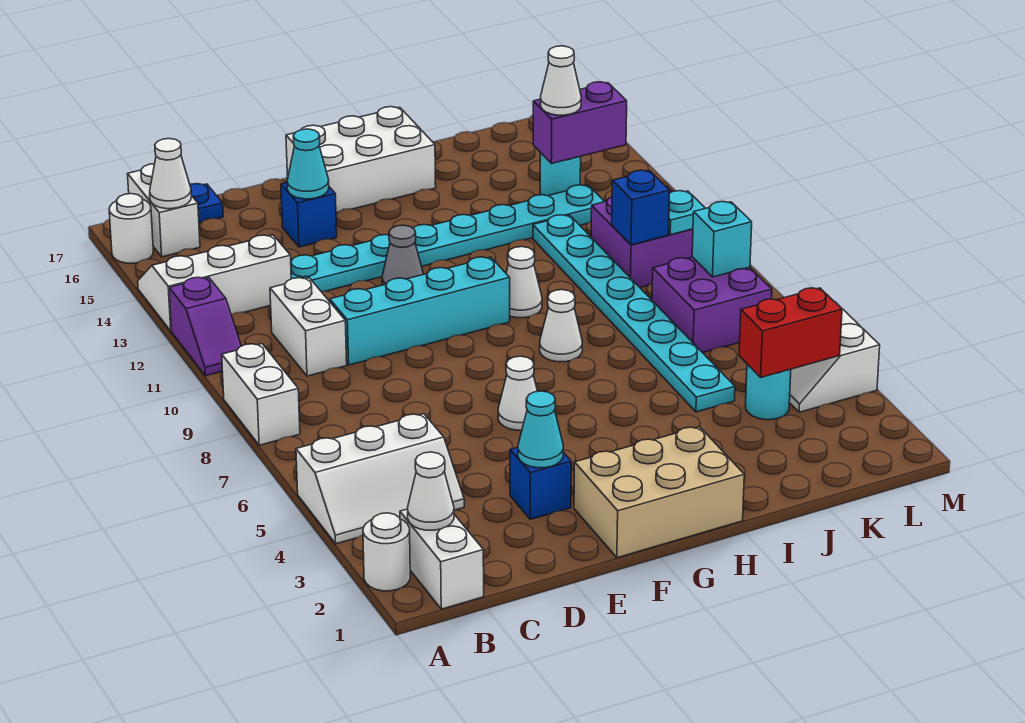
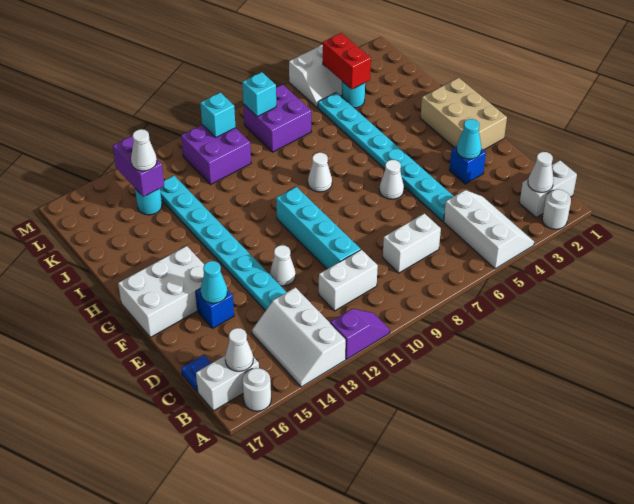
white 1x2 brick [222,344,300,445] -> white 1x2 brick moved to [383,214,441,273]
grey 1x1 cone [382,225,423,285] -> none
white 2x3 brick [286,107,436,213] -> white 2x3 brick turned to [118,246,204,337]
white 1x1 cone [506,247,542,318] -> white 1x1 cone moved to [270,245,296,286]
cyan 1x8 plate [533,215,735,412] -> cyan 1x8 plate turned to [318,92,454,221]
blue 1x1 brick [612,170,670,245] -> none
cyan 1x1 plate [668,191,705,235] -> cyan 1x1 brick [200,92,236,137]

